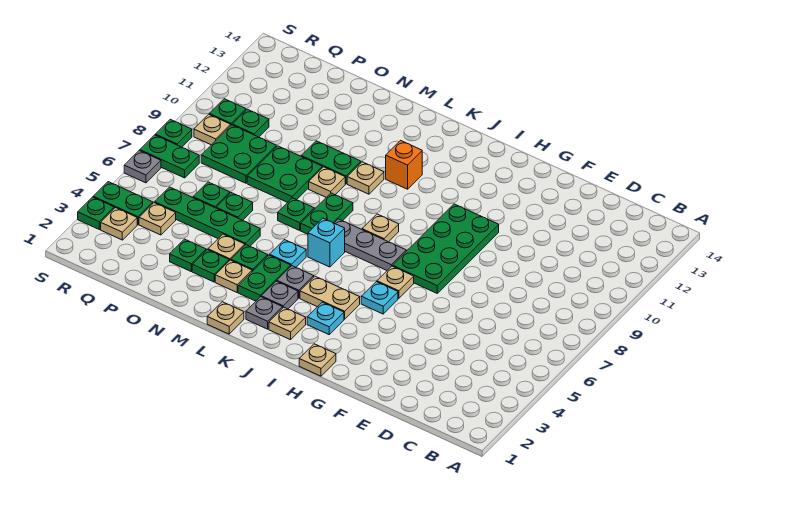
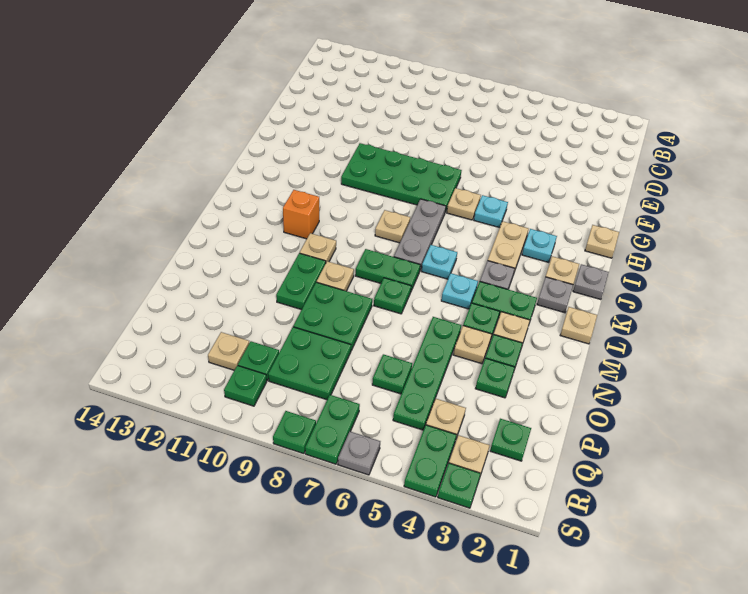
grey 1x1 plate [261,281,298,309] -> grey 1x1 plate moved to [573,264,609,300]
cyan 1x1 brick [308,218,345,267] -> cyan 1x1 plate [421,245,457,279]
green 1x1 plate [216,193,253,220] -> green 1x1 plate moved to [490,419,531,461]
tan 1x1 plate [194,114,231,145] -> tan 1x1 plate moved to [208,332,249,370]

